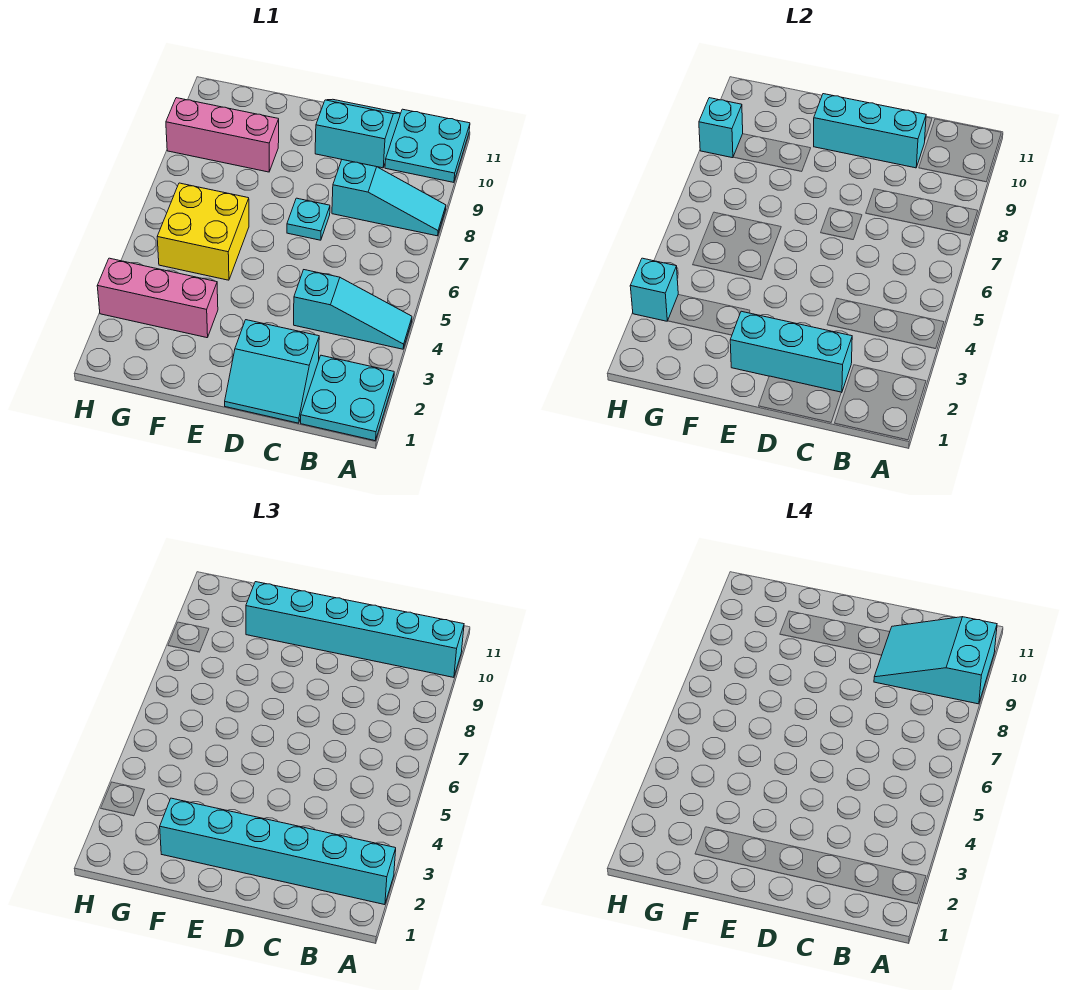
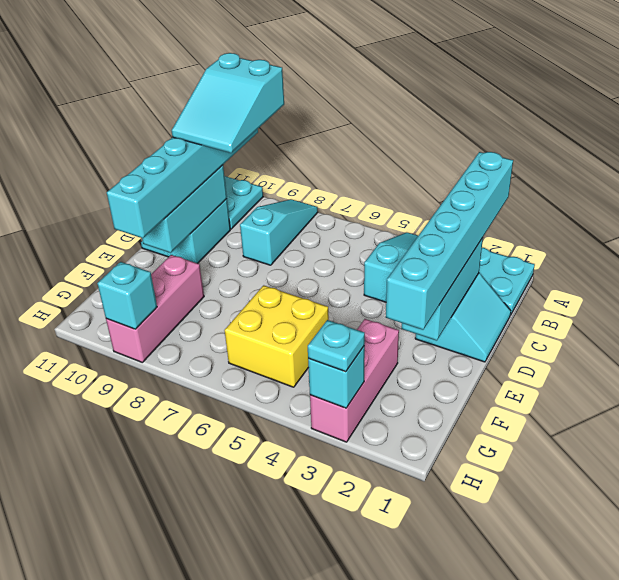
cyan 1x1 plate [287,198,330,240] -> cyan 1x1 plate moved to [308,320,365,372]

